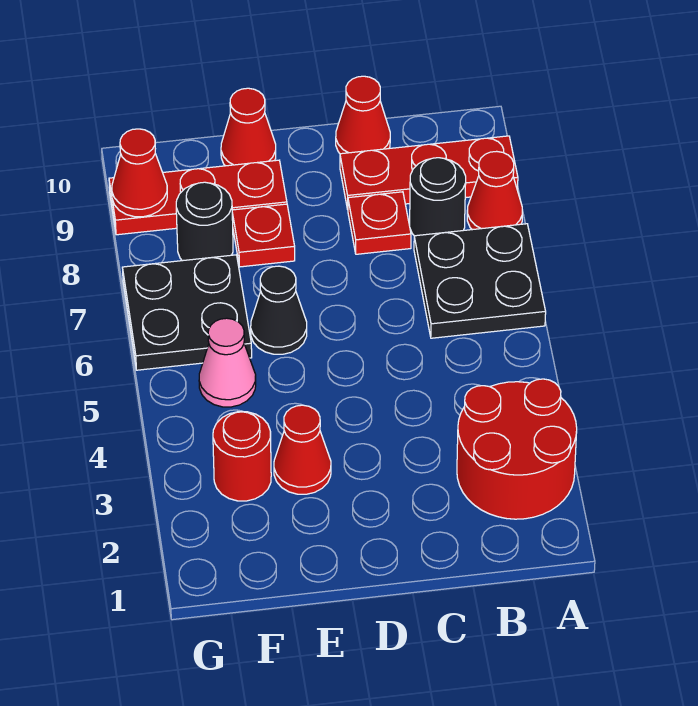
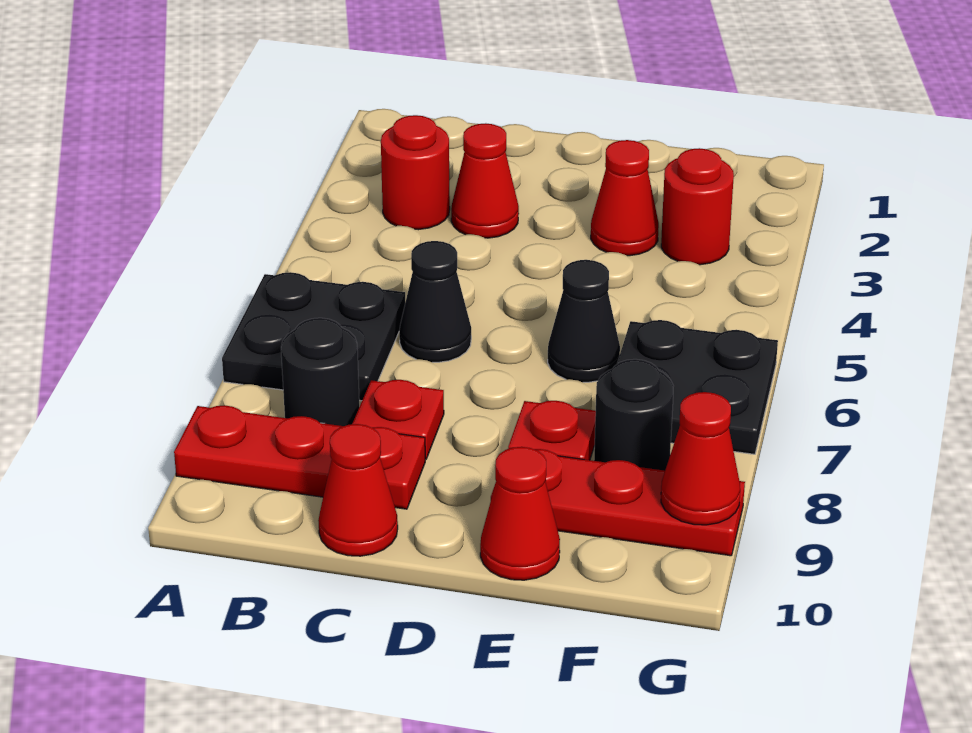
red 2x2 round brick [457,379,577,519] -> red 1x1 round brick [381,115,450,230]
red 1x1 cone [467,151,522,230] -> red 1x1 cone moved to [451,123,519,238]
none -> black 1x1 cone [399,241,471,362]
pink 1x1 cone [199,318,256,407] -> none

